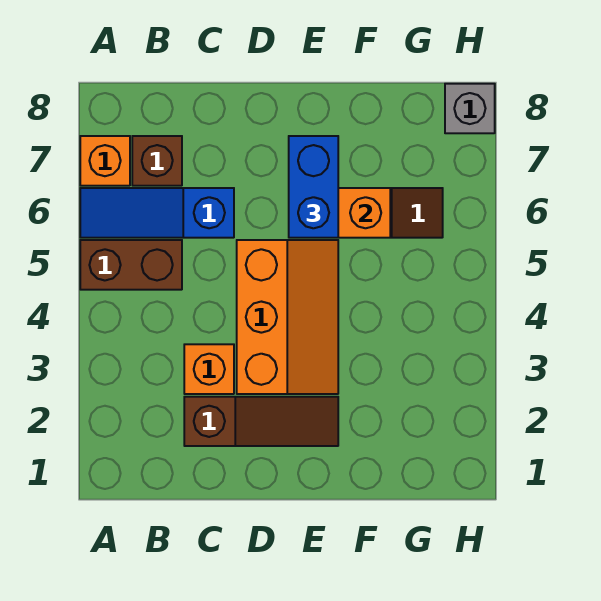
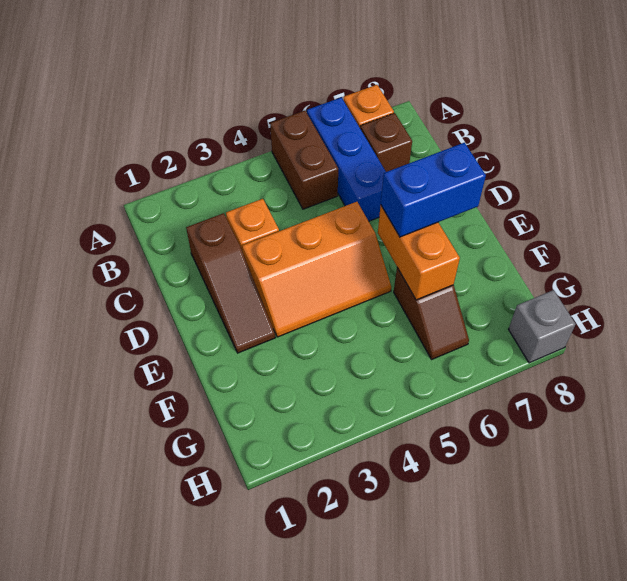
blue 1x3 slope [80,188,234,238] -> blue 1x3 brick [307,97,386,221]

